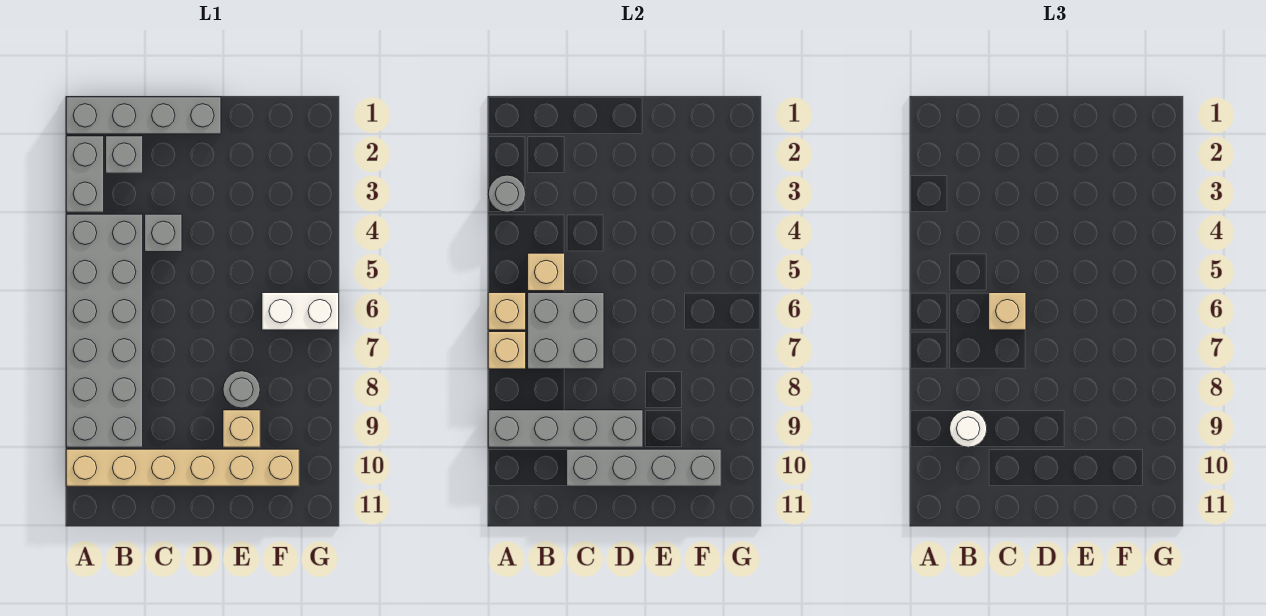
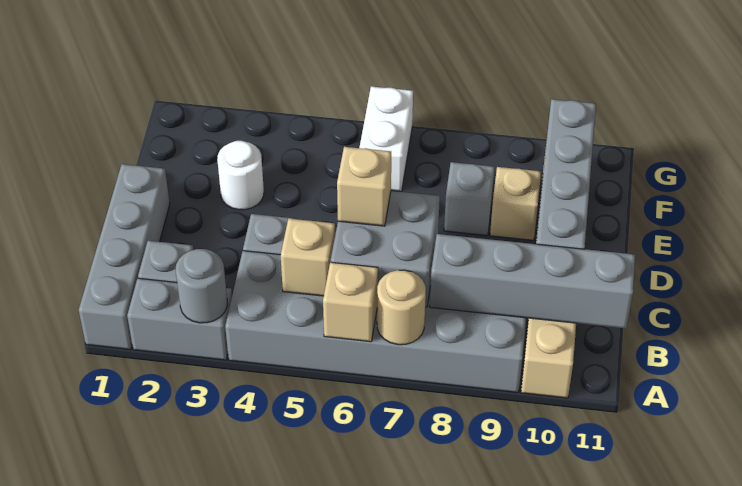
tan 1x1 brick [488,332,526,369] -> tan 1x1 round brick [377,270,426,345]
grey 1x4 brick [488,410,643,447] -> grey 1x4 brick turned to [430,234,635,328]
white 1x1 round brick [950,410,987,447] -> white 1x1 round brick moved to [217,141,264,210]
grey 1x1 round brick [223,371,260,408] -> grey 1x1 brick [444,162,495,236]

